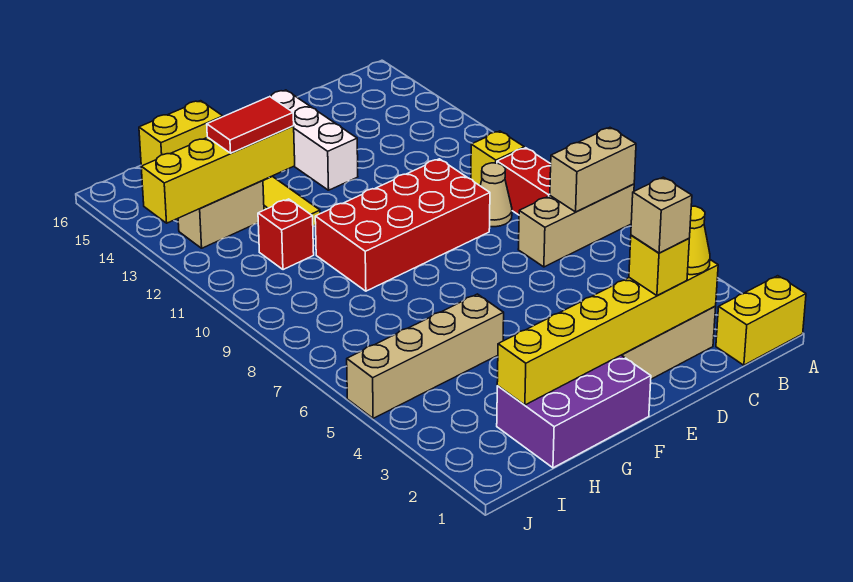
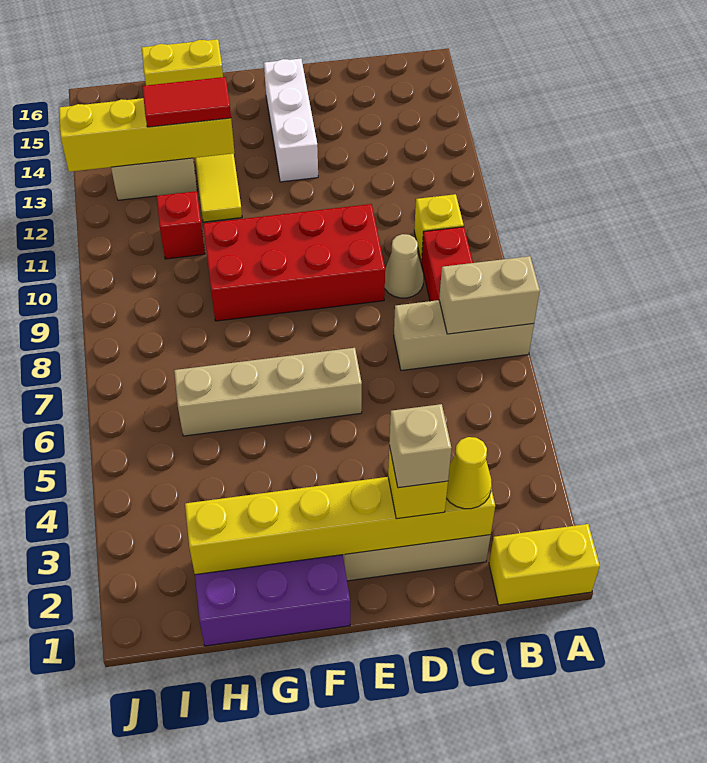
tan 1x4 brick [347,294,504,418] -> tan 1x4 brick moved to [174,348,362,436]

